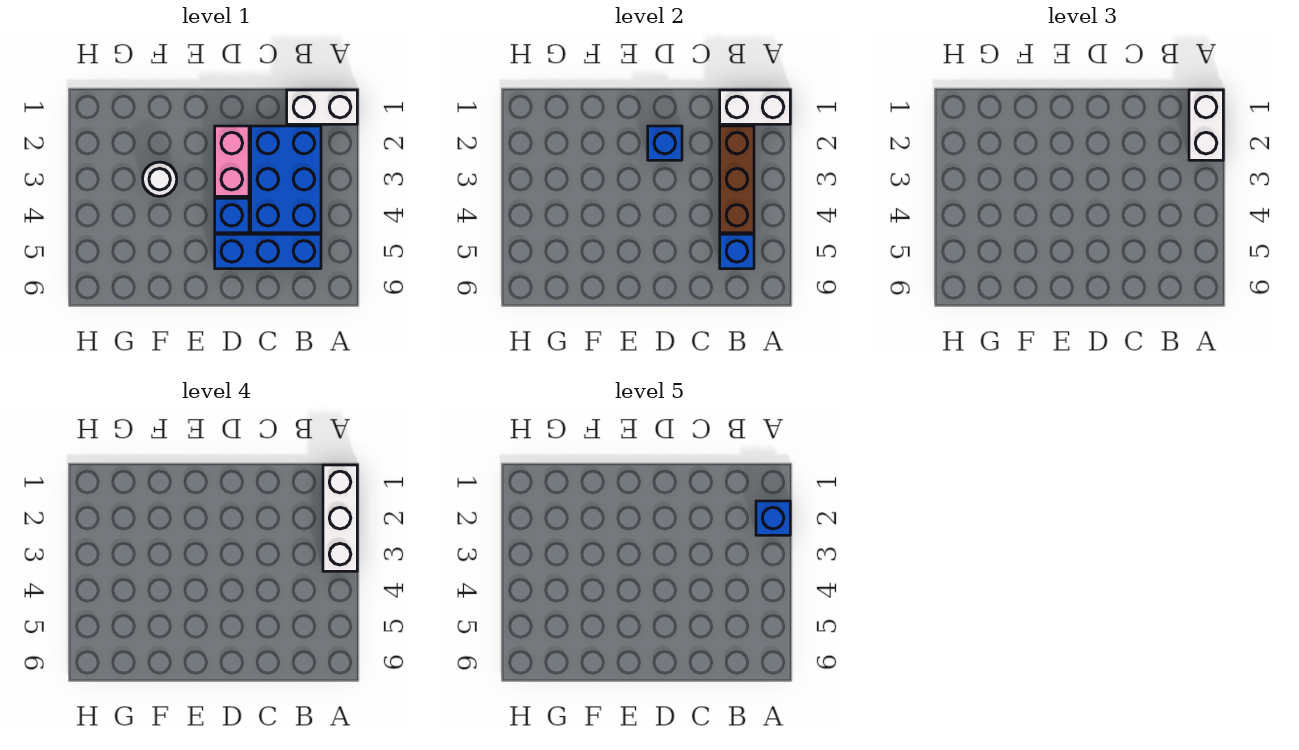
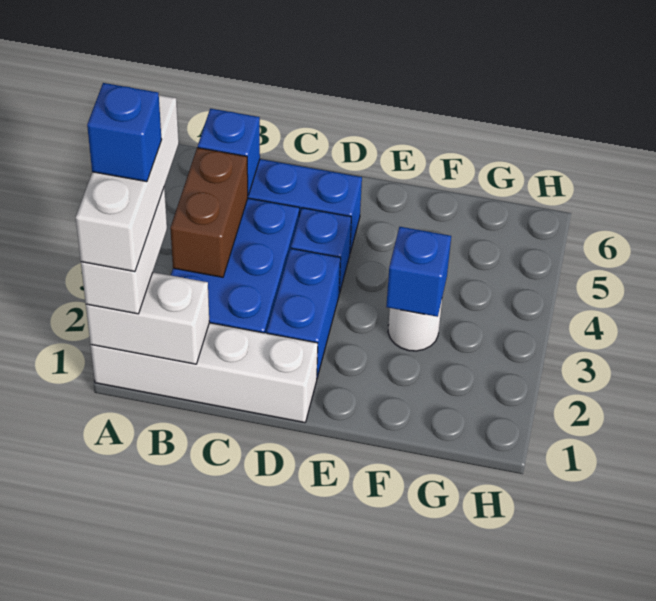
white 1x2 brick [287,90,357,124] -> white 1x4 brick [91,323,318,423]
brown 1x3 brick [720,126,754,233] -> brown 1x2 brick [170,148,248,277]
pink 1x2 brick [215,126,249,196] -> blue 1x2 brick [267,249,341,377]
blue 1x1 brick [648,126,682,160] -> blue 1x1 brick moved to [386,227,451,317]

